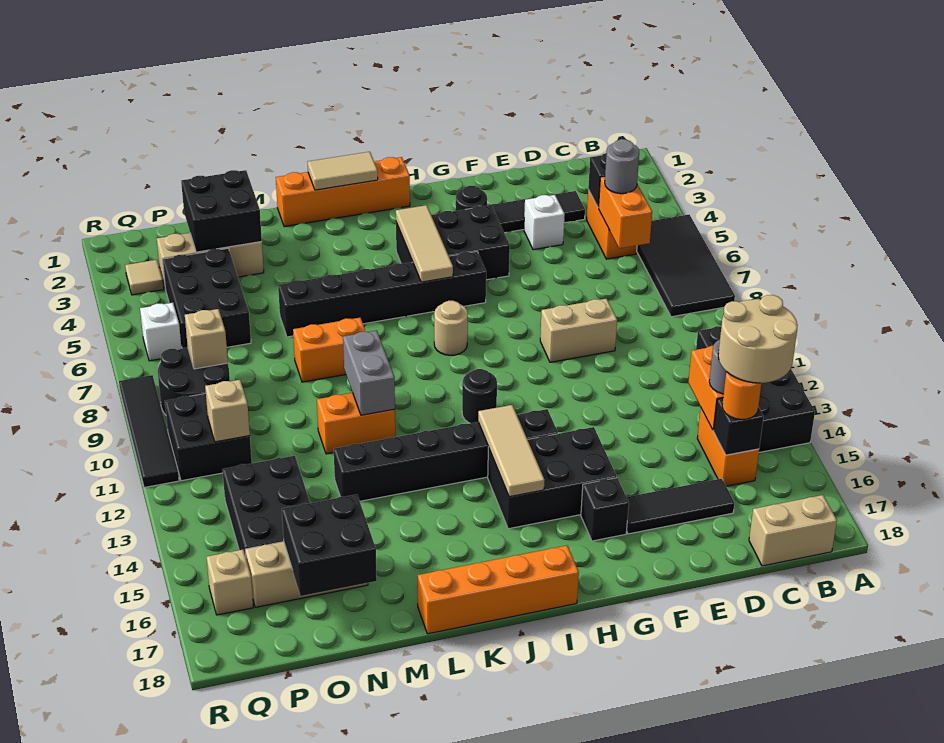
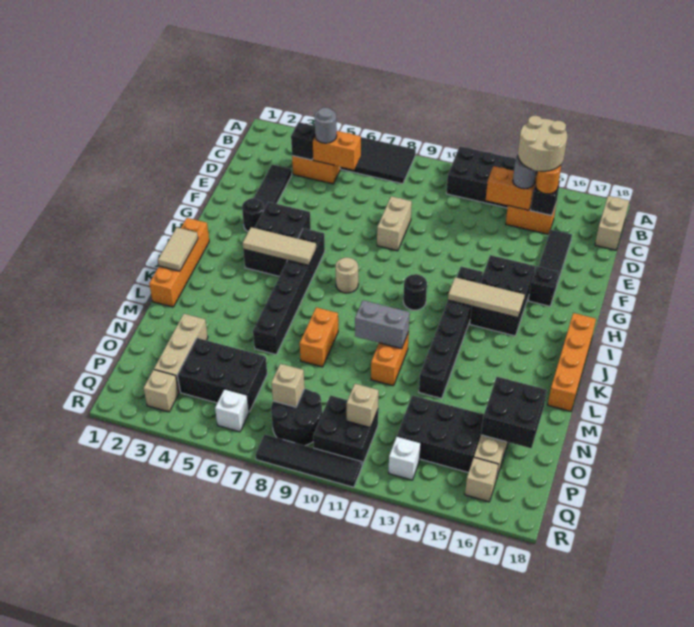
white 1x1 brick [524,195,565,250] -> white 1x1 brick moved to [389,436,421,480]
black 2x2 brick [181,170,262,252] -> none
tan 1x1 tile [125,260,164,295] -> tan 1x1 brick [144,370,179,412]

